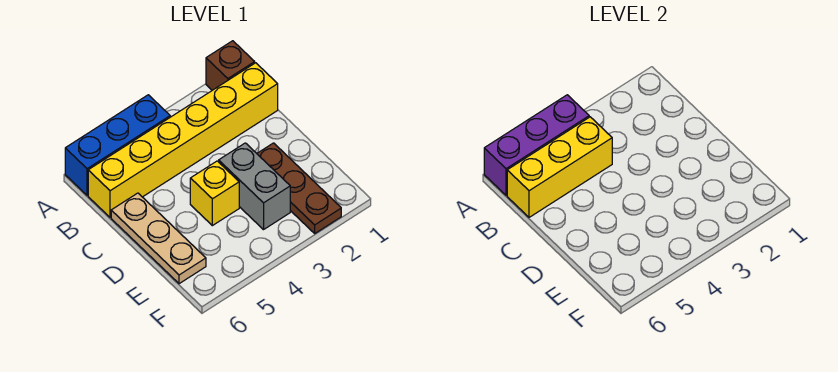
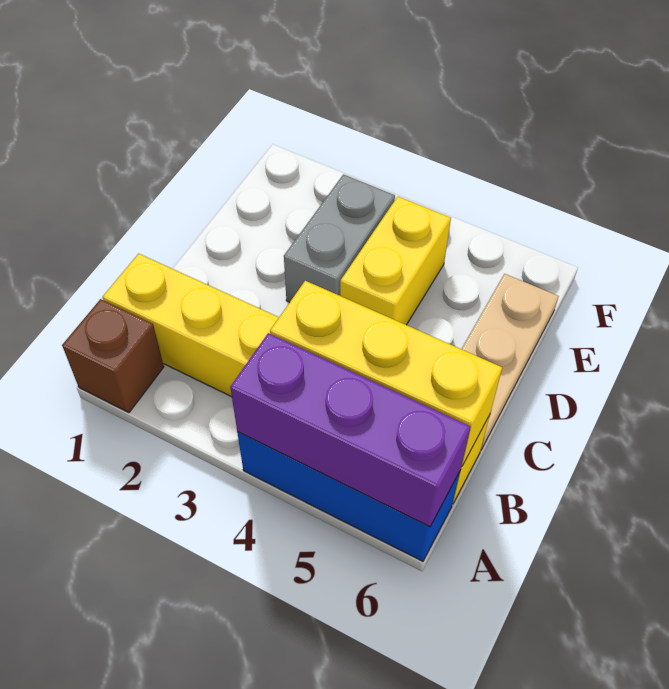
brown 1x3 plate [257,143,341,233] -> none
yellow 1x1 brick [190,161,239,226] -> yellow 1x2 brick [340,197,451,325]

